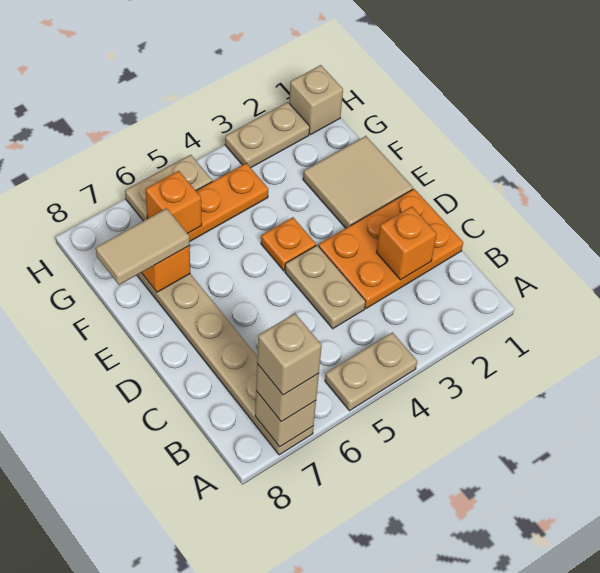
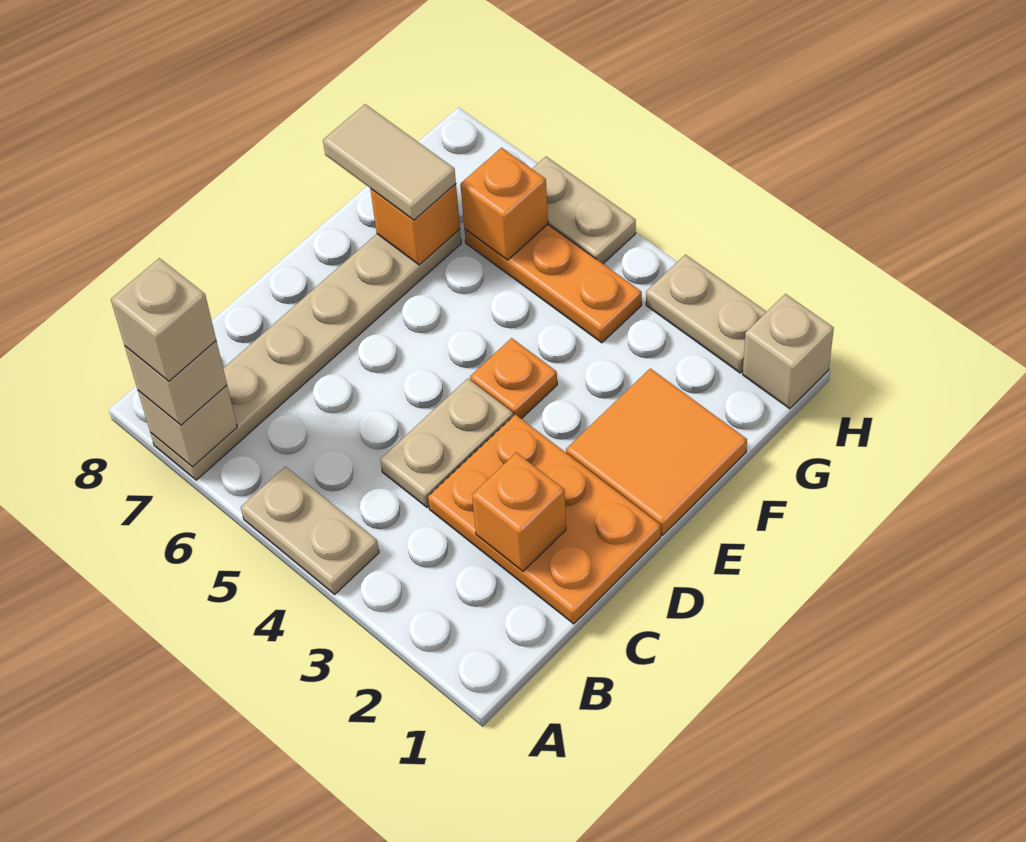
tan 2x2 tile [303,136,413,228] -> orange 2x2 tile [566,368,747,535]

